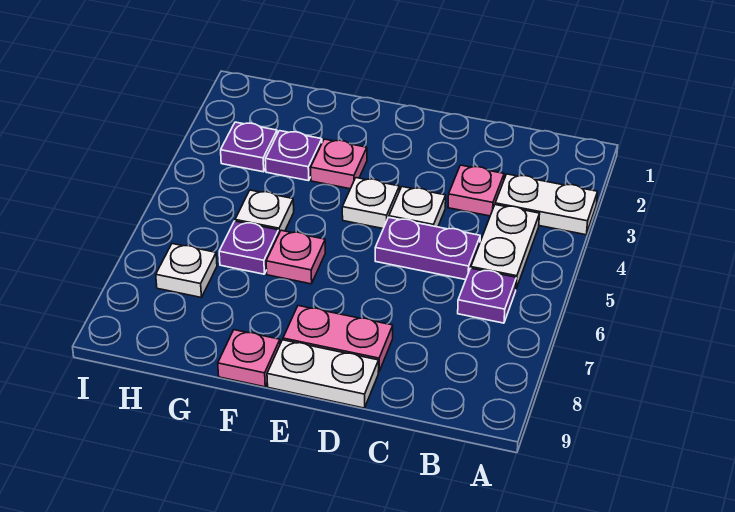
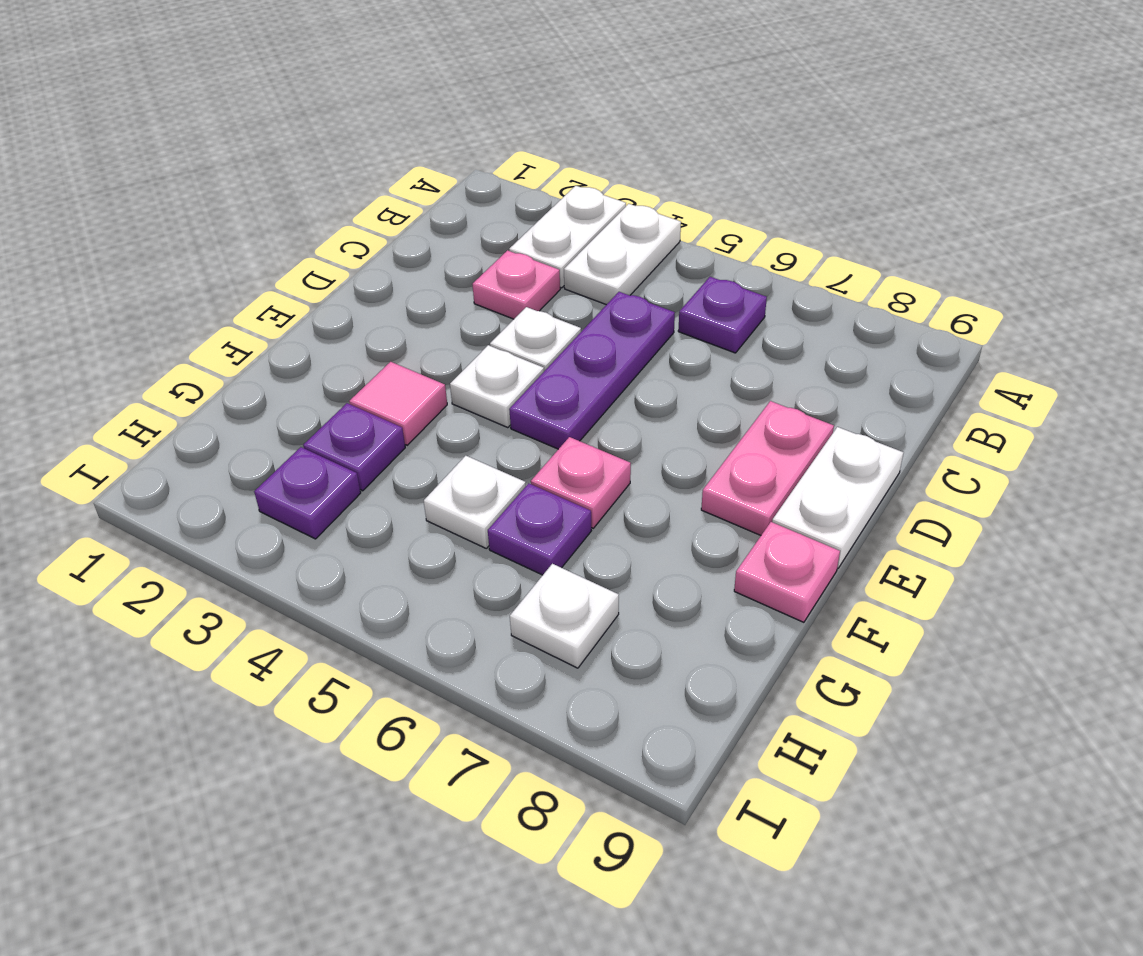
white 1x2 plate [471,205,540,288] -> white 1x2 plate turned to [564,204,681,305]
purple 1x2 plate [375,217,480,280] -> purple 1x3 plate [509,292,675,449]
pink 1x1 plate [311,139,367,189] -> pink 1x1 tile [349,362,447,445]

